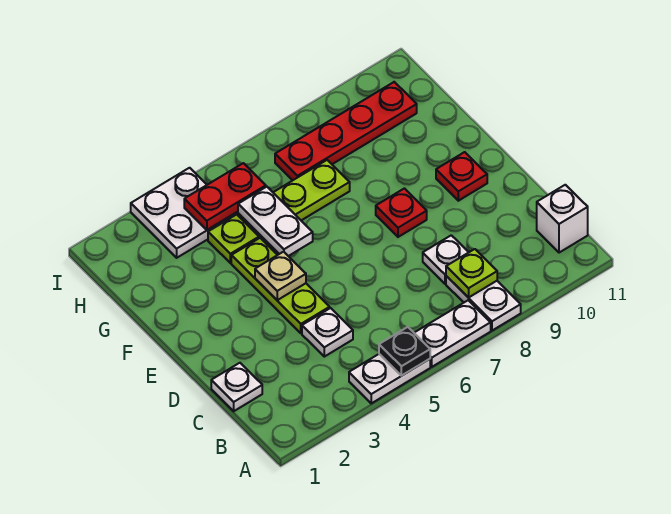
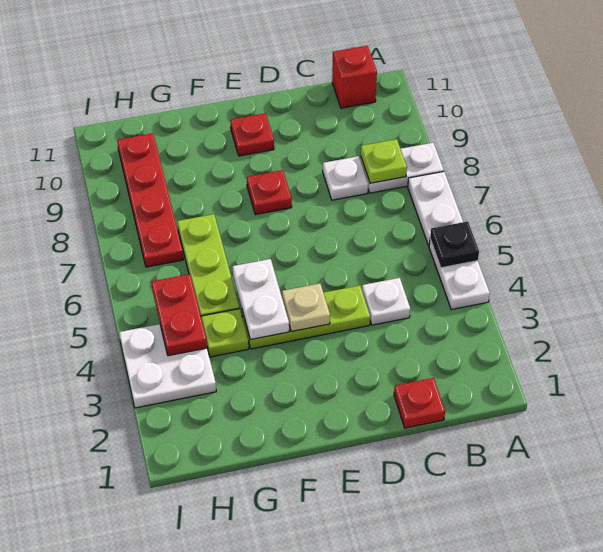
white 1x1 brick [537,185,588,253] -> red 1x1 brick [332,46,377,108]
white 1x1 plate [211,363,262,411] -> red 1x1 plate [394,378,445,428]
white 1x2 plate [238,187,313,256] -> white 1x2 plate turned to [233,259,289,340]

